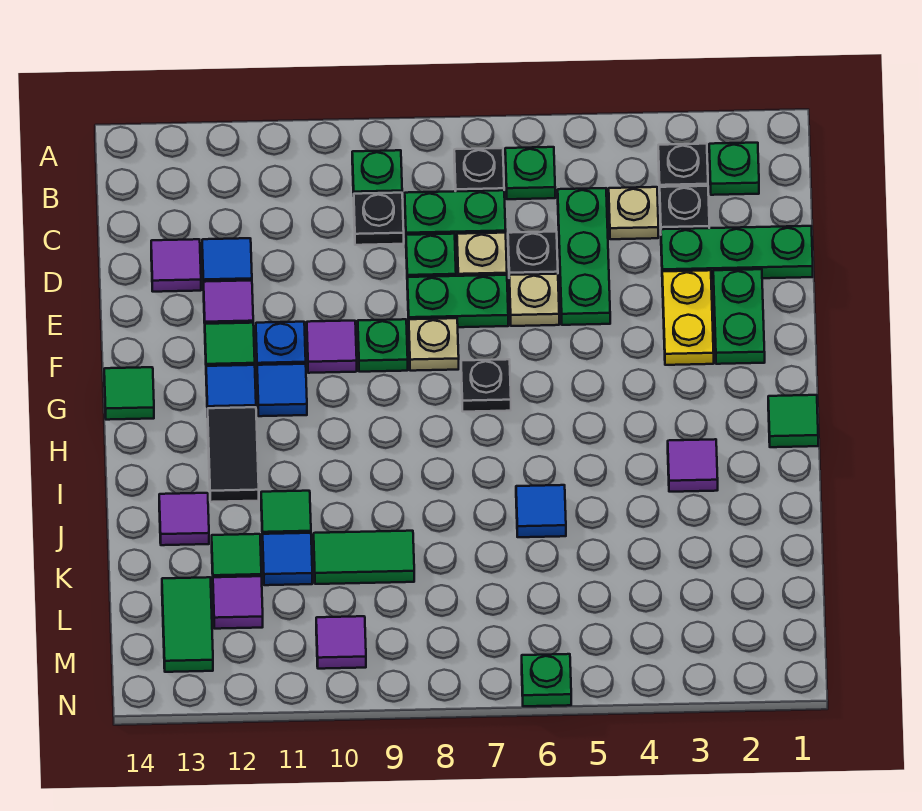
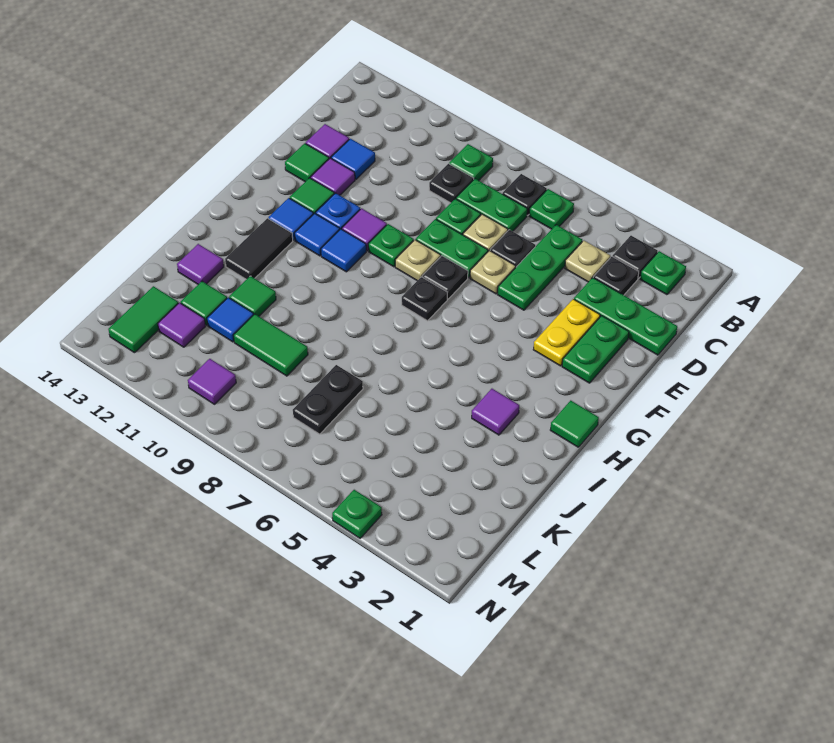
none -> black 1x1 plate [422,256,468,299]
green 1x1 tile [104,367,154,420] -> green 1x1 tile moved to [285,143,329,182]
blue 1x1 tile [516,485,566,537] -> blue 1x1 tile moved to [321,229,366,272]
none -> black 1x2 plate [293,365,363,434]
green 1x1 plate [522,654,571,706] -> green 1x1 plate moved to [332,490,382,538]

